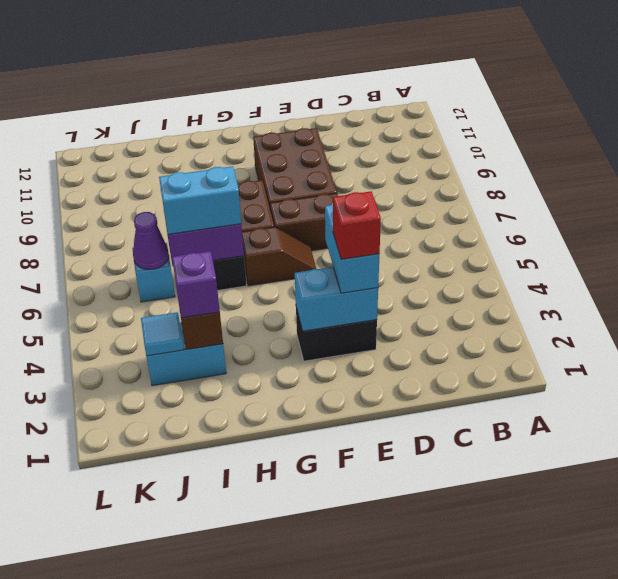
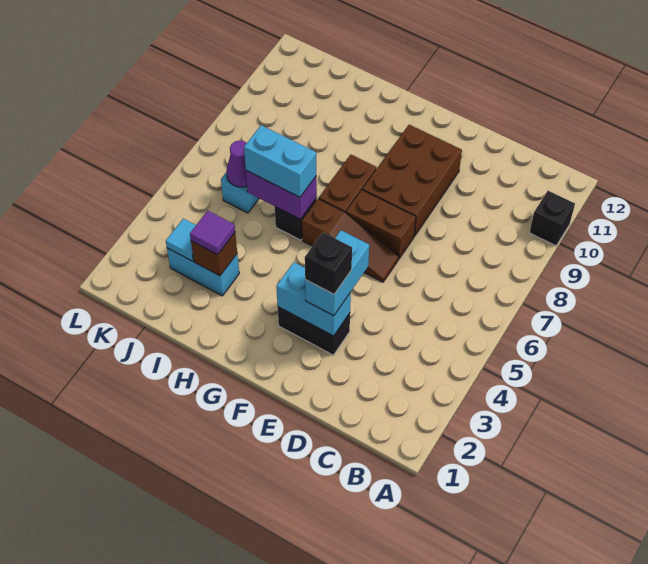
none -> black 1x1 brick [529,191,575,246]
red 1x1 brick [333,191,381,259] -> black 1x1 brick [305,233,352,294]
brown 1x2 slope [242,227,316,286] -> brown 1x3 slope [302,199,399,282]
purple 1x1 brick [172,251,220,318] -> purple 1x1 tile [190,211,235,255]

